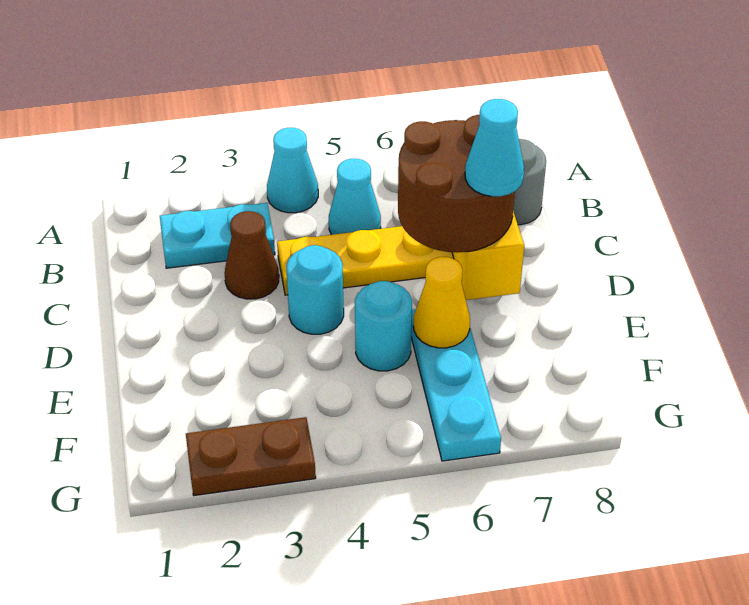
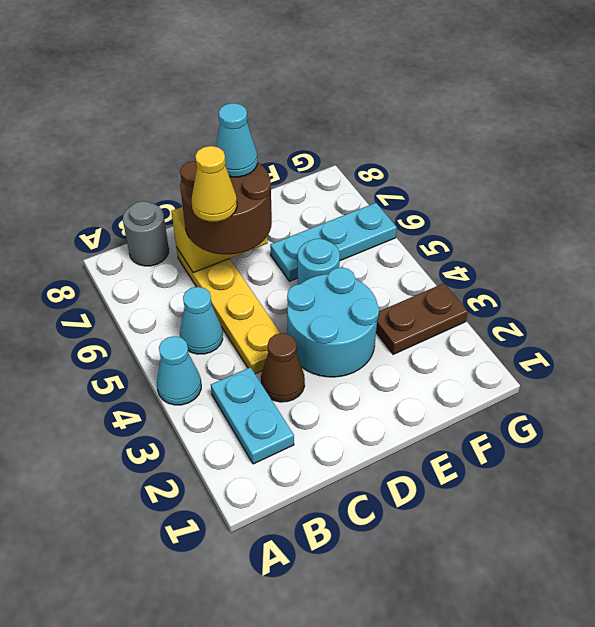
cyan 1x1 round brick [287,245,344,334] -> cyan 2x2 round brick [287,267,379,377]
yellow 1x1 cone [414,257,470,348] -> yellow 1x1 cone moved to [192,146,237,222]
brown 1x2 plate [186,417,316,496] -> brown 1x2 plate turned to [376,283,468,354]

